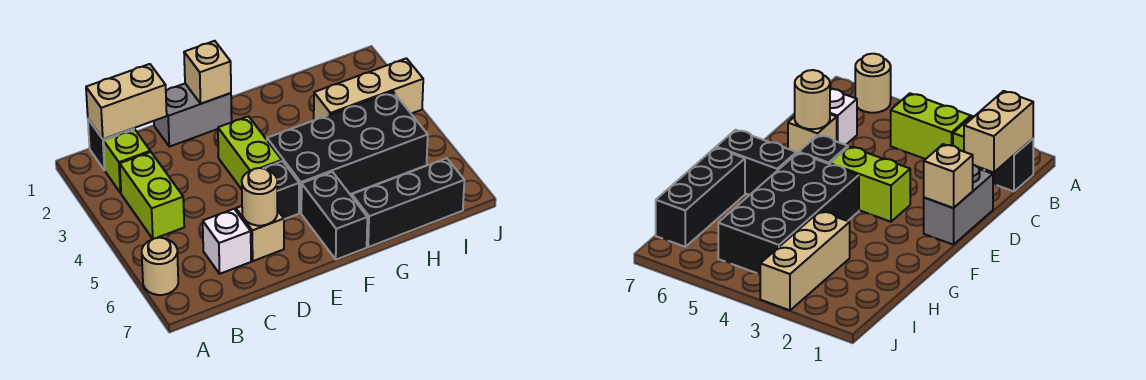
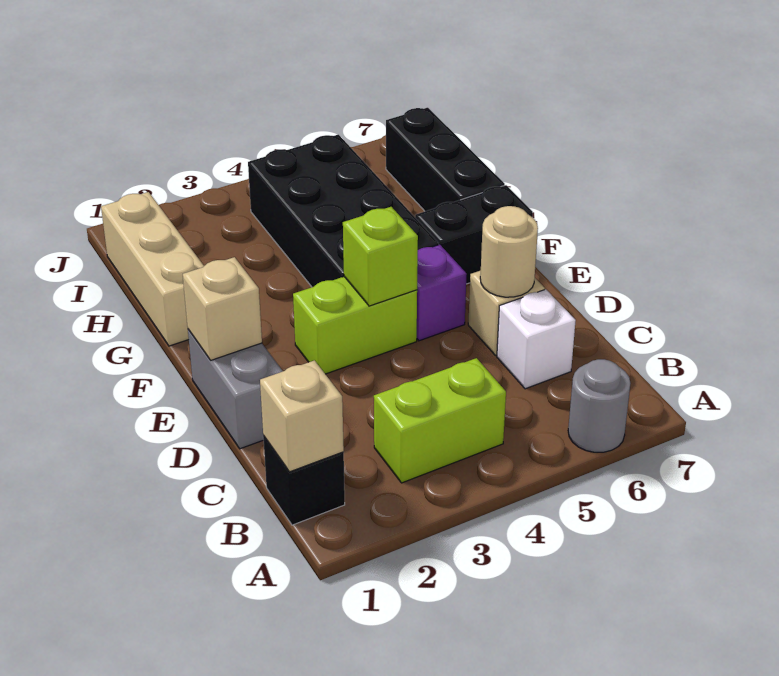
tan 1x1 round brick [142,238,178,295] -> grey 1x1 round brick [568,359,631,452]
tan 1x2 brick [86,64,167,139] -> tan 1x1 brick [260,360,344,472]
lime 1x1 brick [104,130,150,193] -> lime 1x1 brick moved to [343,207,418,306]
black 1x1 brick [263,161,299,219] -> purple 1x1 brick [417,245,467,341]
tan 1x3 brick [314,58,423,120] -> tan 1x3 brick moved to [101,192,204,346]

